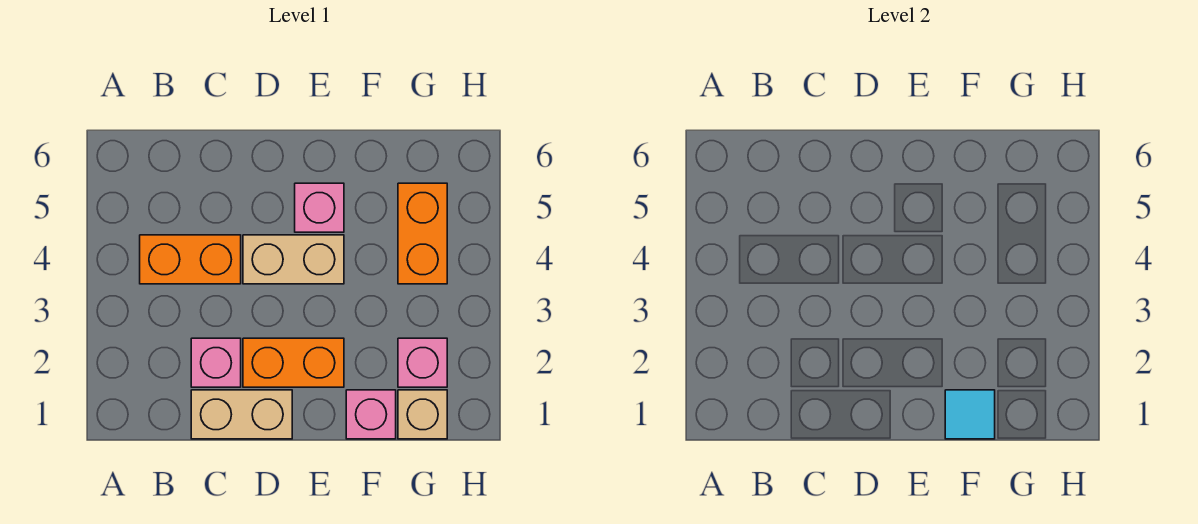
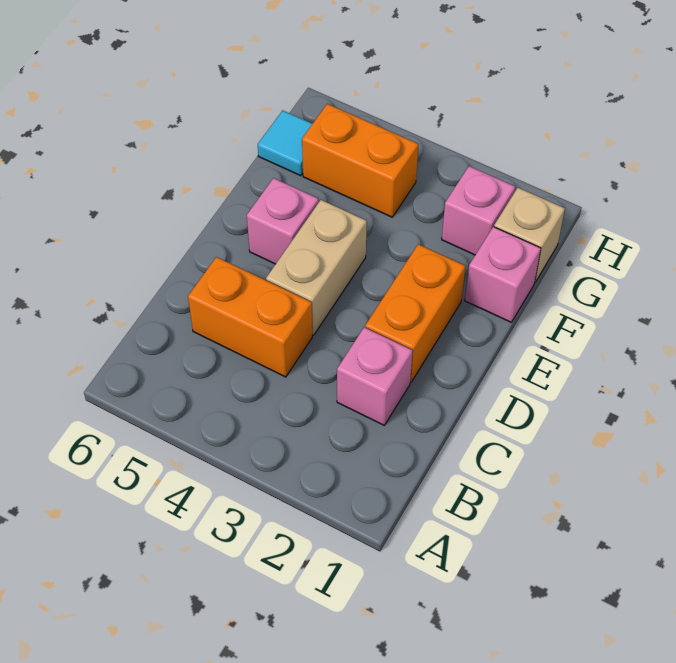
orange 1x2 brick [140,235,241,284] -> orange 1x2 brick turned to [188,257,312,377]
tan 1x2 brick [191,390,292,439] -> none
cyan 1x1 tile [945,390,995,439] -> cyan 1x1 tile moved to [258,111,312,176]

